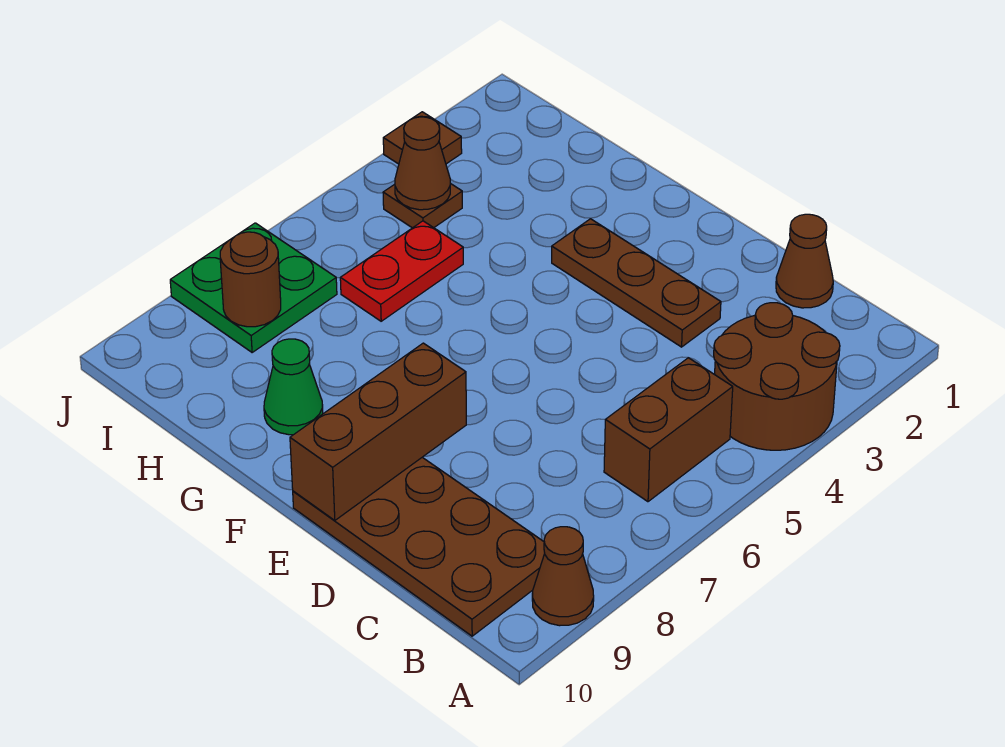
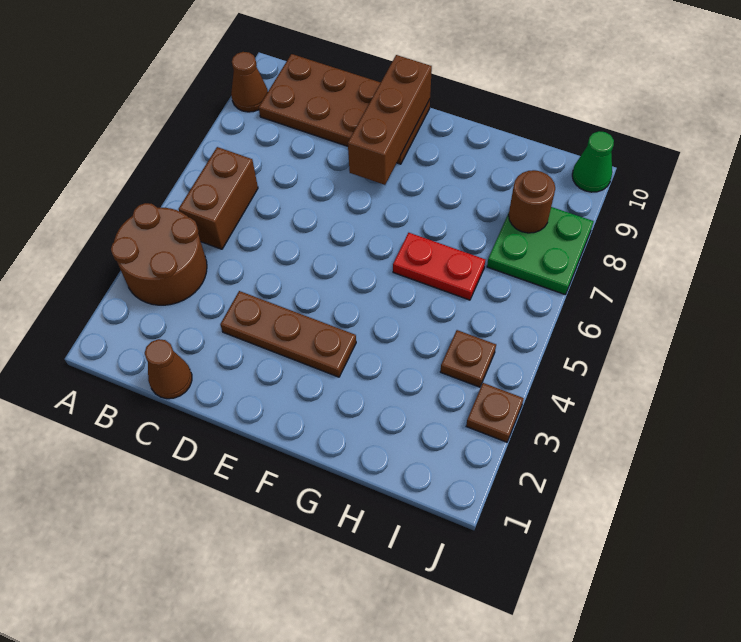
green 1x1 cone [264,339,323,435] -> green 1x1 cone moved to [572,131,614,192]
red 1x2 plate [340,221,463,321] -> red 1x2 plate turned to [393,233,485,300]
brown 1x1 cone [395,117,450,210] -> none

